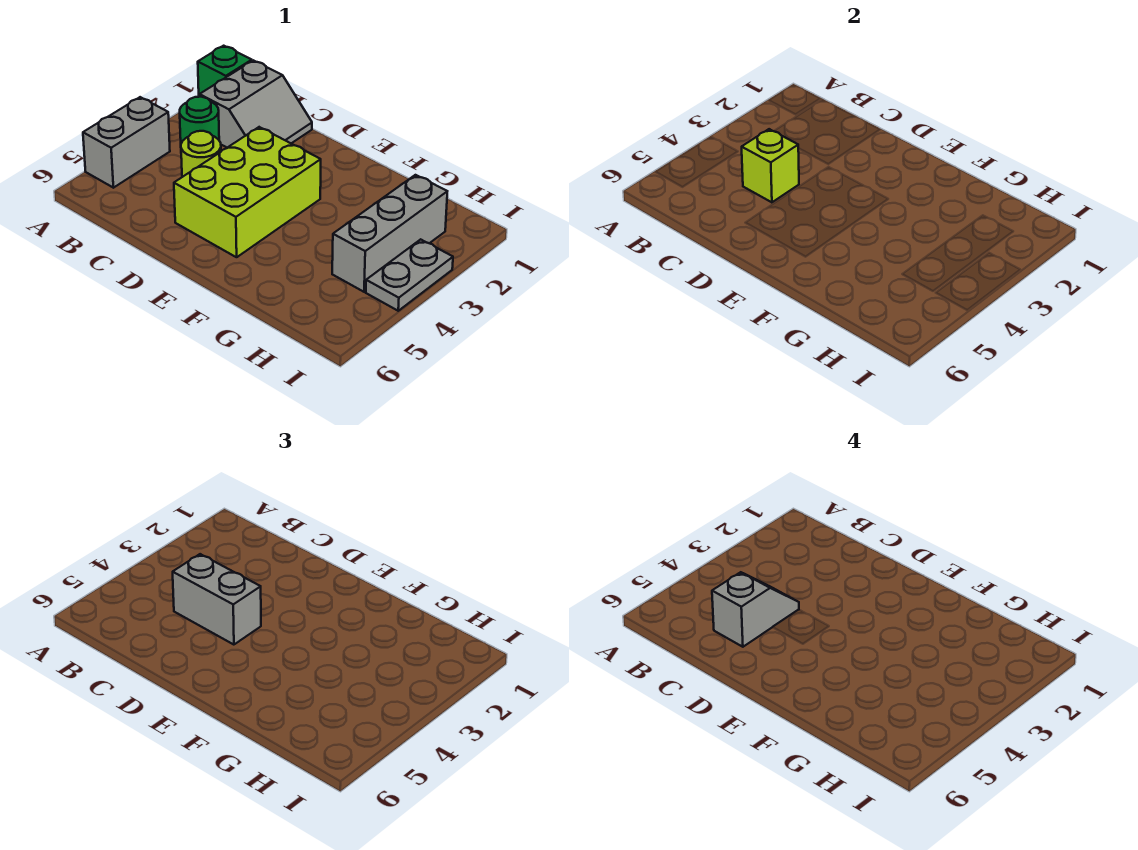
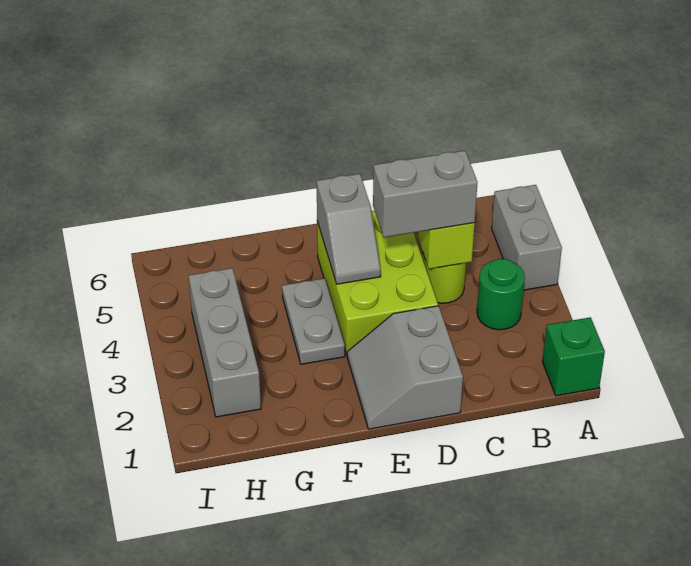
grey 2x2 slope [200,60,312,148] -> grey 2x2 slope moved to [347,306,463,429]
grey 1x2 slope [712,572,799,647] -> grey 1x2 slope moved to [317,174,381,284]
grey 1x2 plate [366,239,453,311] -> grey 1x2 plate moved to [282,278,345,364]

